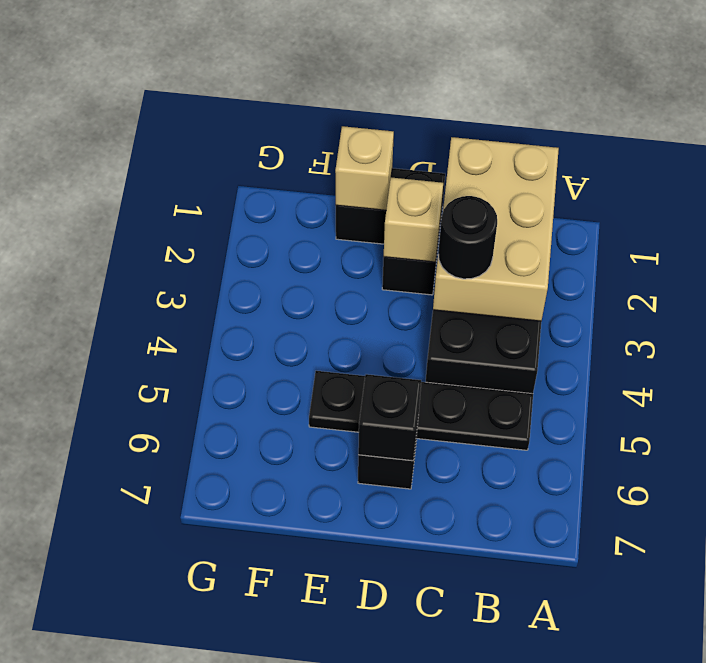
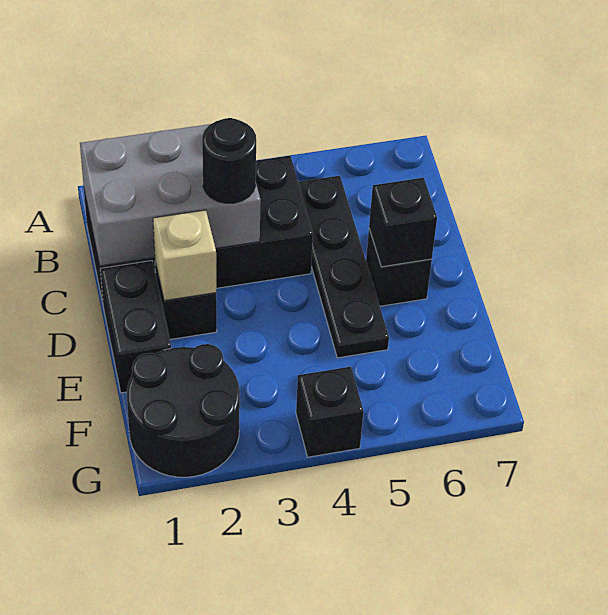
tan 2x3 brick [433,137,559,321] -> grey 2x3 brick [80,124,261,266]
tan 1x1 brick [335,126,394,210] -> none
none -> black 2x2 round brick [127,344,240,477]
none -> black 1x1 brick [296,367,363,457]

